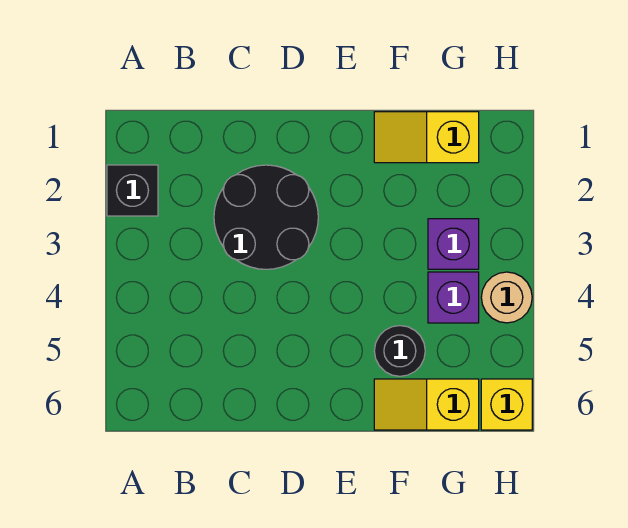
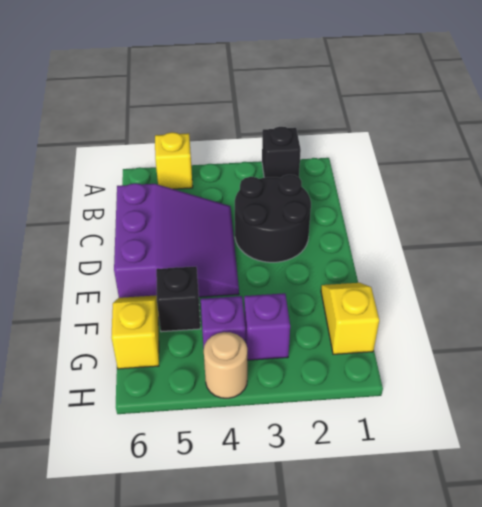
none -> purple 3x3 slope [114,183,239,298]
black 1x1 round brick [374,326,425,376] -> black 1x1 brick [156,266,200,332]
yellow 1x1 brick [481,379,532,430] -> yellow 1x1 brick moved to [155,132,193,189]

